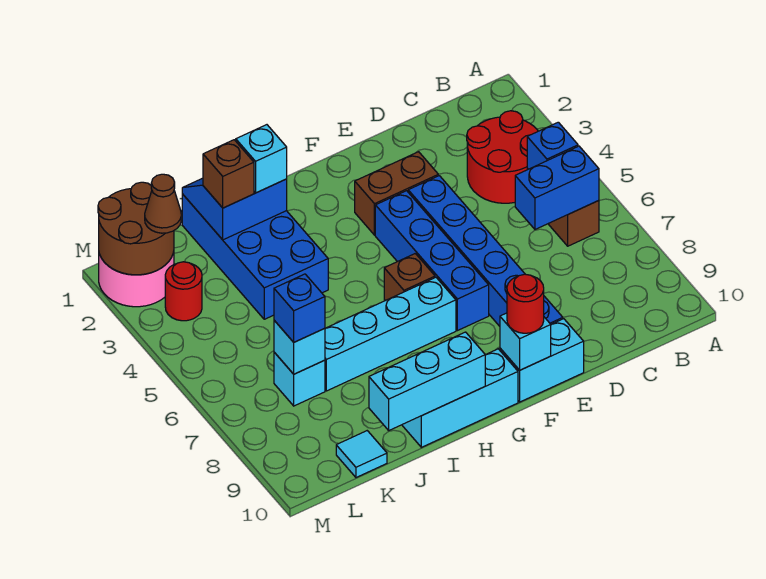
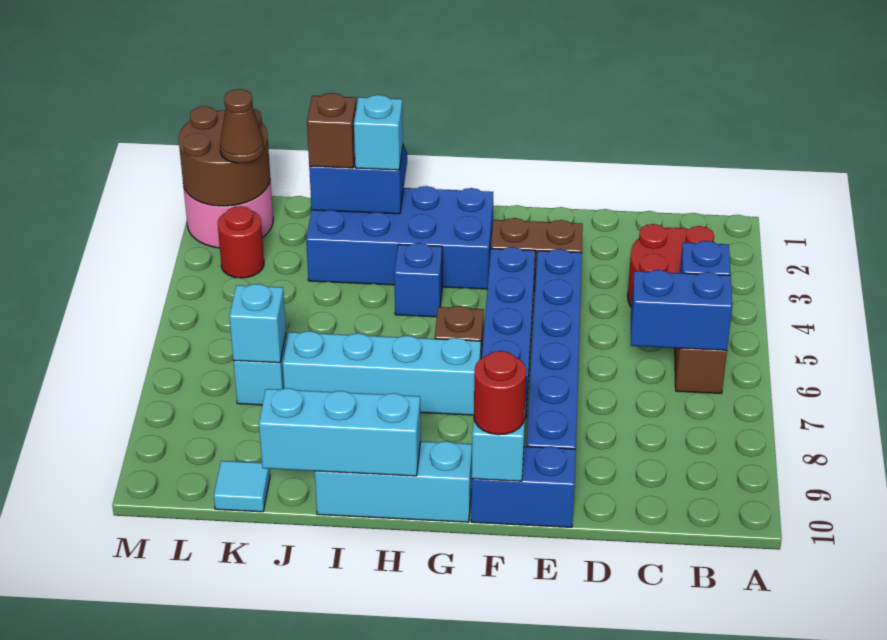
cyan 1x2 brick [500,319,584,402] -> blue 1x2 brick [471,446,576,527]
blue 2x4 brick [182,194,328,319] -> blue 2x4 brick turned to [306,186,493,289]
blue 1x1 brick [274,274,325,342] -> blue 1x1 brick moved to [394,243,442,317]

